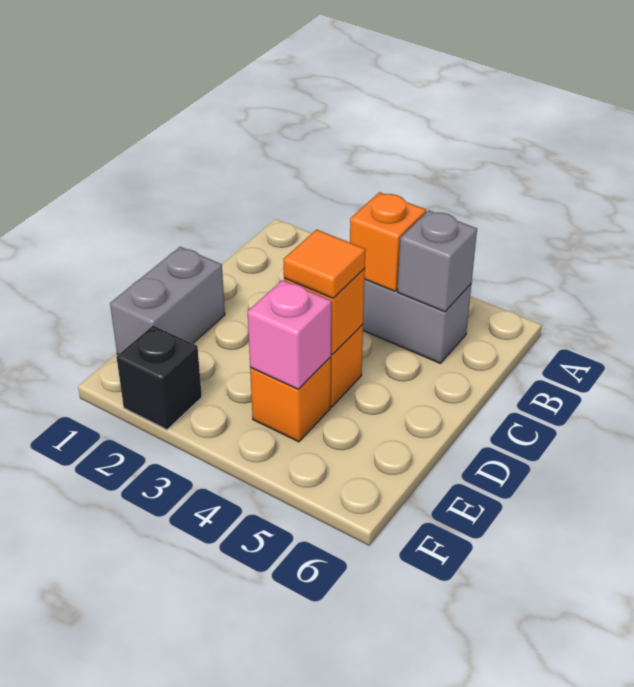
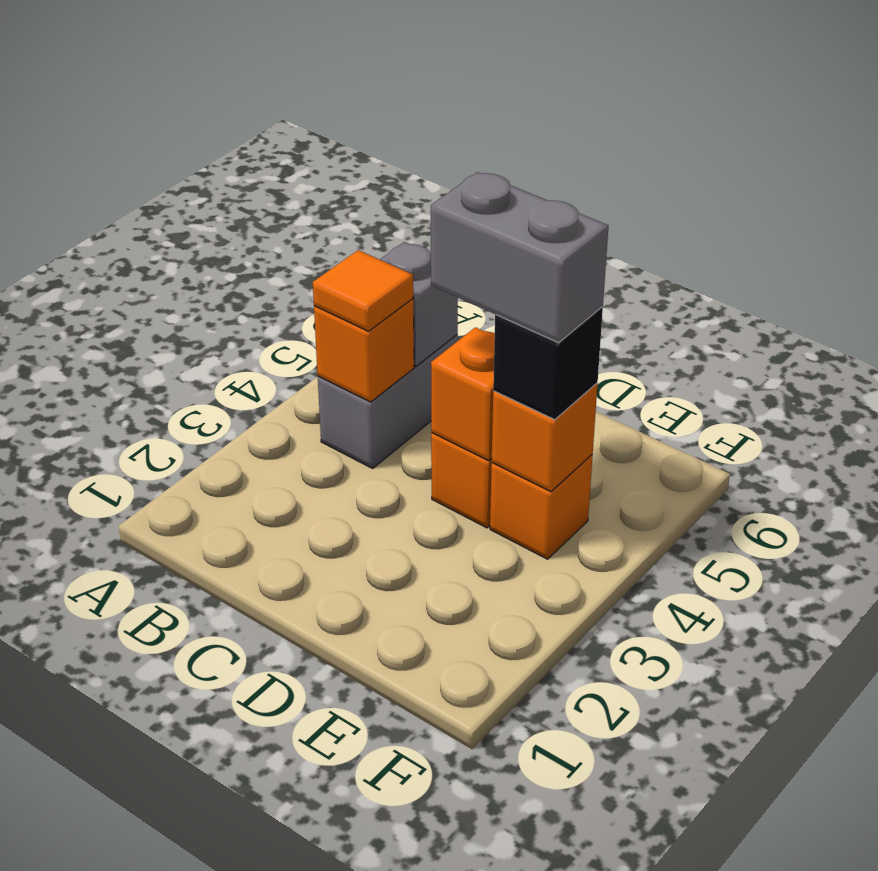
grey 1x2 brick [110,247,225,355] -> grey 1x2 brick moved to [431,172,609,343]
orange 1x1 tile [283,230,366,298] -> orange 1x1 tile moved to [313,250,413,331]
pink 1x1 brick [248,280,331,389] -> orange 1x1 brick [492,383,598,492]
black 1x1 brick [117,325,202,430] -> black 1x1 brick moved to [493,307,603,420]

